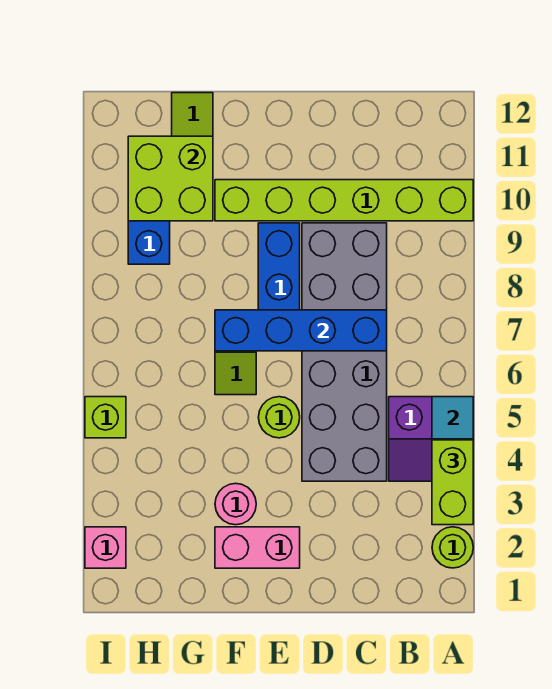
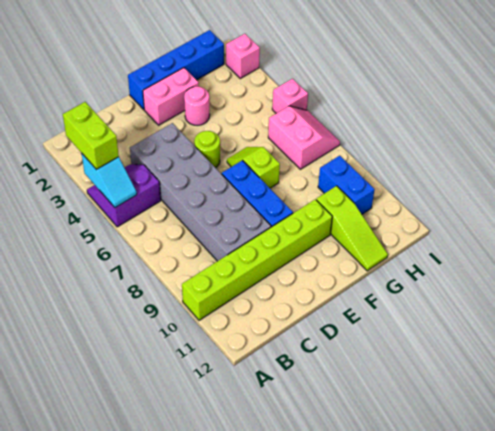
lime 1x1 round brick [432,527,473,568] -> none
blue 1x4 brick [215,310,387,351] -> blue 1x4 brick moved to [128,30,224,109]
lime 2x2 brick [128,136,213,221] -> none
none -> pink 2x2 slope [268,106,340,169]
lime 1x1 brick [85,397,126,438] -> pink 1x1 brick [272,79,308,113]

